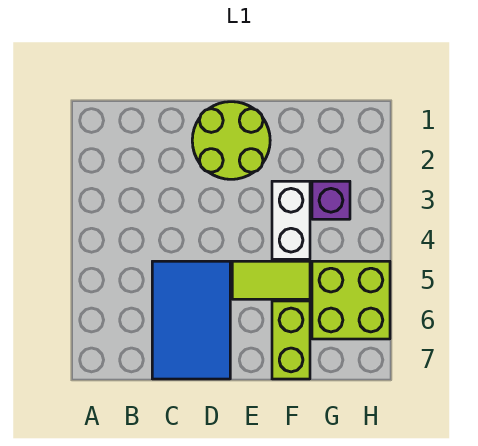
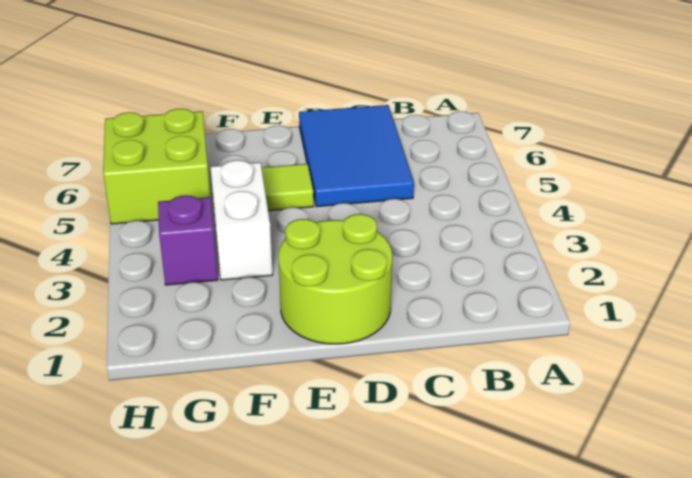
lime 1x2 brick [272,301,310,379] -> none

